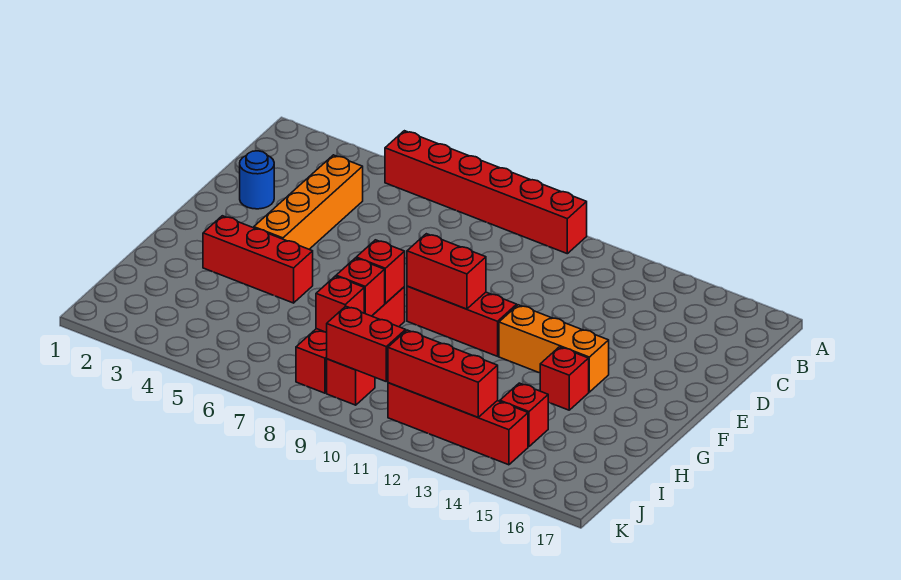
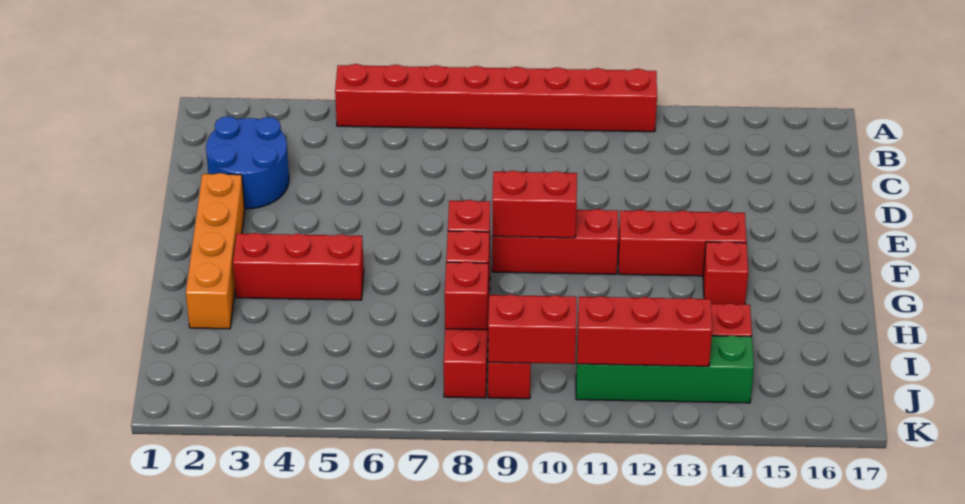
red 1x6 brick [385,131,587,254] -> red 1x8 brick [335,64,657,132]
orange 1x4 brick [254,155,363,249] -> orange 1x4 brick moved to [186,173,245,329]
blue 1x1 round brick [240,151,274,209] -> blue 2x2 round brick [206,116,289,209]
orange 1x3 brick [499,305,609,392] -> red 1x3 brick [618,210,747,276]
red 1x4 brick [388,383,528,465] -> green 1x4 brick [576,335,754,403]

